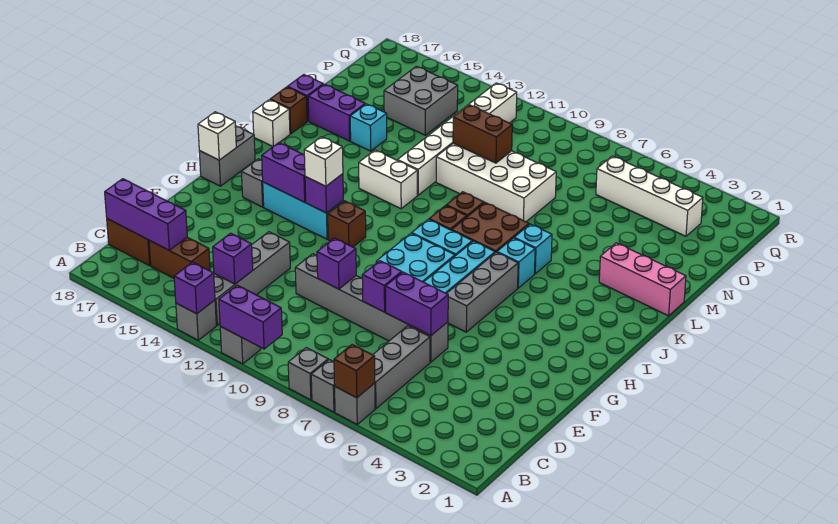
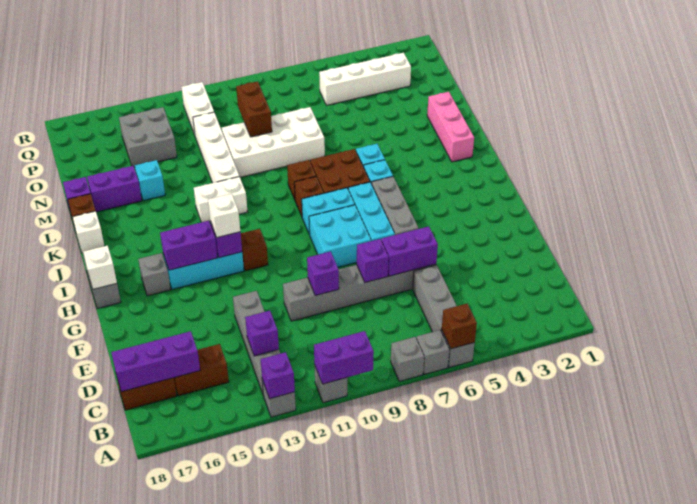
pink 1x3 brick [599,243,686,316] -> pink 1x3 brick turned to [427,92,474,162]
brown 1x2 brick [453,105,512,163] -> brown 1x2 brick turned to [236,81,272,137]

